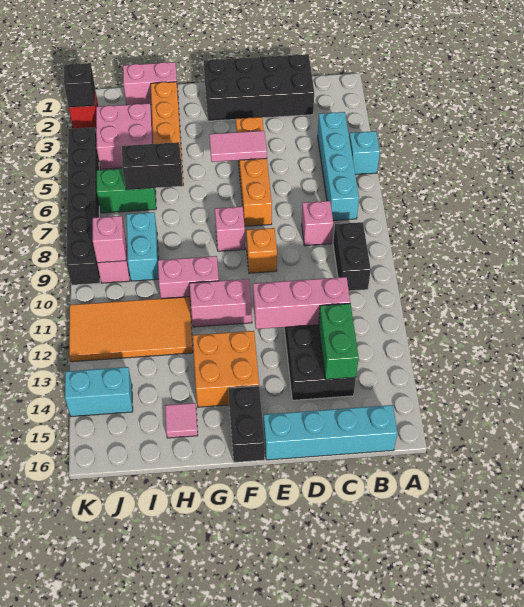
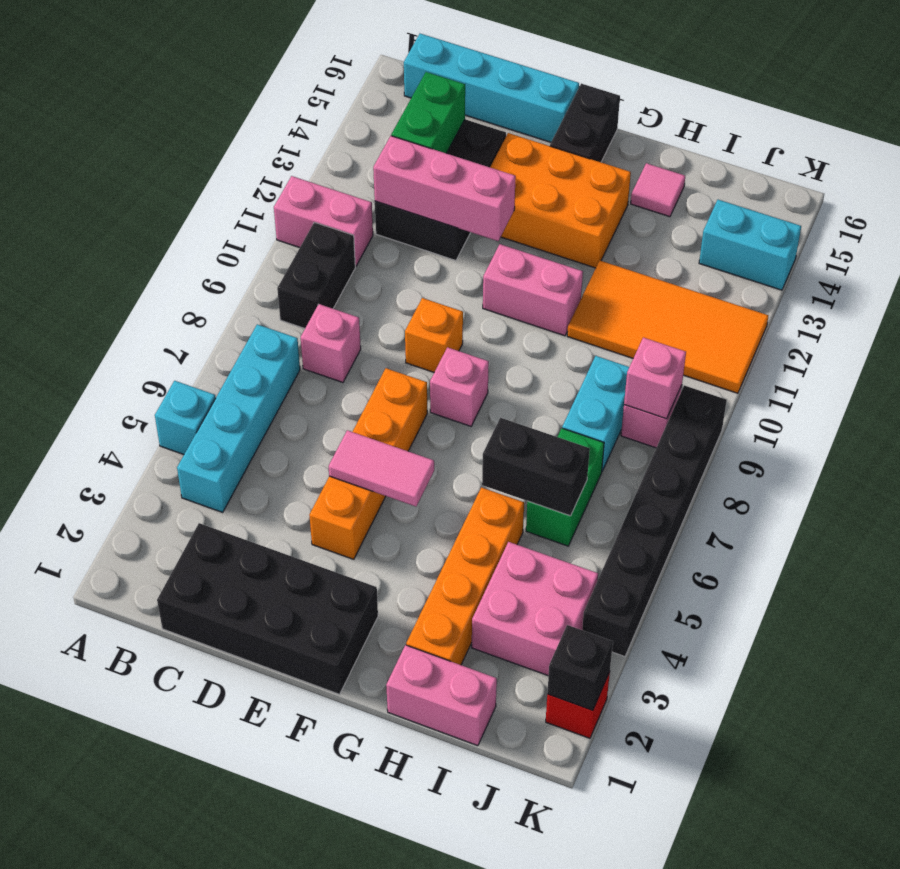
orange 2x2 brick [193,331,259,407] -> orange 2x3 brick [490,133,631,268]
pink 1x2 brick [158,256,219,302] -> pink 1x2 brick moved to [274,176,373,266]
green 1x2 brick [97,169,156,213] -> green 1x2 brick turned to [526,428,604,546]

